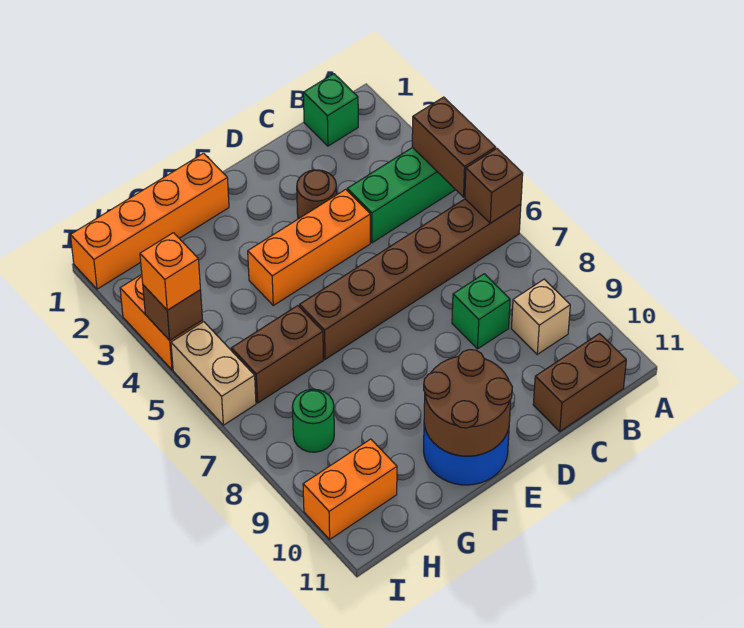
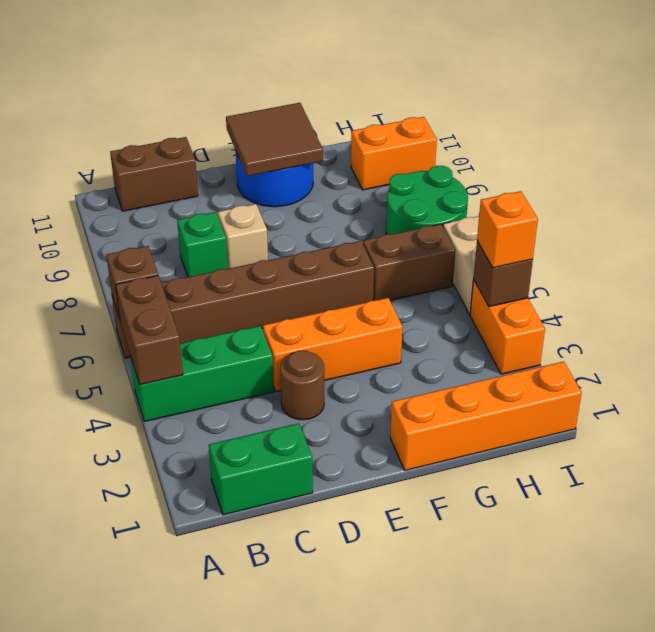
green 1x1 brick [303,74,358,146] -> green 1x2 brick [209,423,313,515]
tan 1x1 brick [511,279,570,354] -> tan 1x1 brick moved to [218,204,268,269]
brown 2x2 round brick [424,350,512,456] -> brown 2x2 tile [226,103,323,176]
green 1x1 round brick [292,389,334,452] -> green 2x2 round brick [386,166,468,234]

